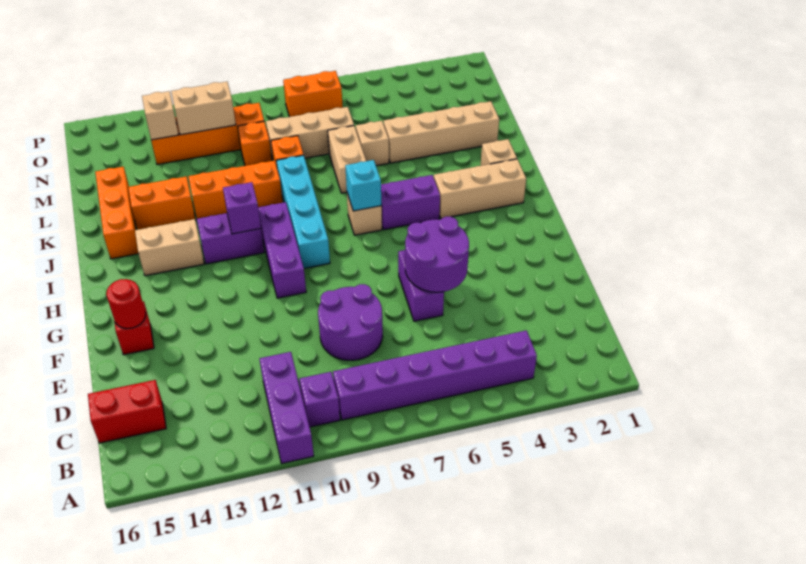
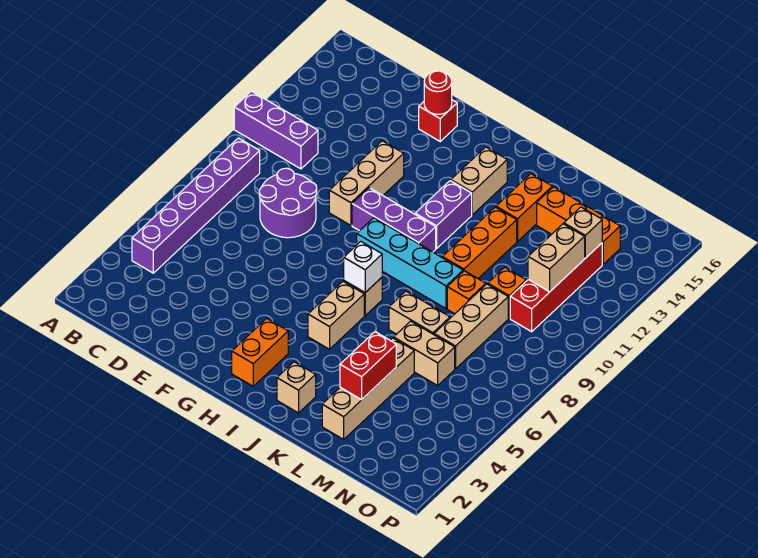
purple 1x1 brick [300,372,340,427] -> none
red 1x2 brick [88,380,166,443] -> red 1x2 brick moved to [340,332,396,400]
purple 2x2 round brick [405,217,469,292] -> none
purple 1x2 brick [398,250,444,321] -> none
tan 1x3 brick [434,159,526,219] -> tan 1x3 brick moved to [329,141,404,225]
purple 1x2 brick [381,175,440,230] -> tan 1x2 brick [308,281,364,349]
cyan 1x1 brick [345,160,381,211] -> white 1x1 brick [344,241,382,293]
purple 1x1 brick [223,182,261,234] -> none
orange 1x3 brick [95,167,138,259] -> orange 1x3 brick moved to [537,187,620,264]
tan 1x1 brick [356,121,389,166] -> tan 1x2 brick [394,321,455,385]
orange 1x4 brick [151,103,264,164] -> red 1x4 brick [510,243,602,332]
orange 1x2 brick [283,71,343,117] -> orange 1x2 brick moved to [232,318,288,386]

